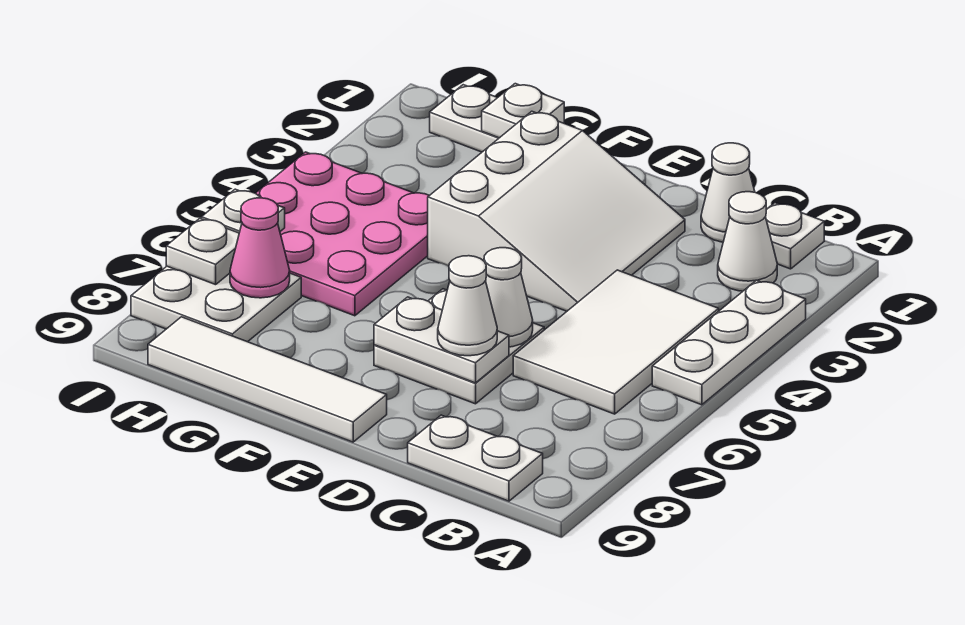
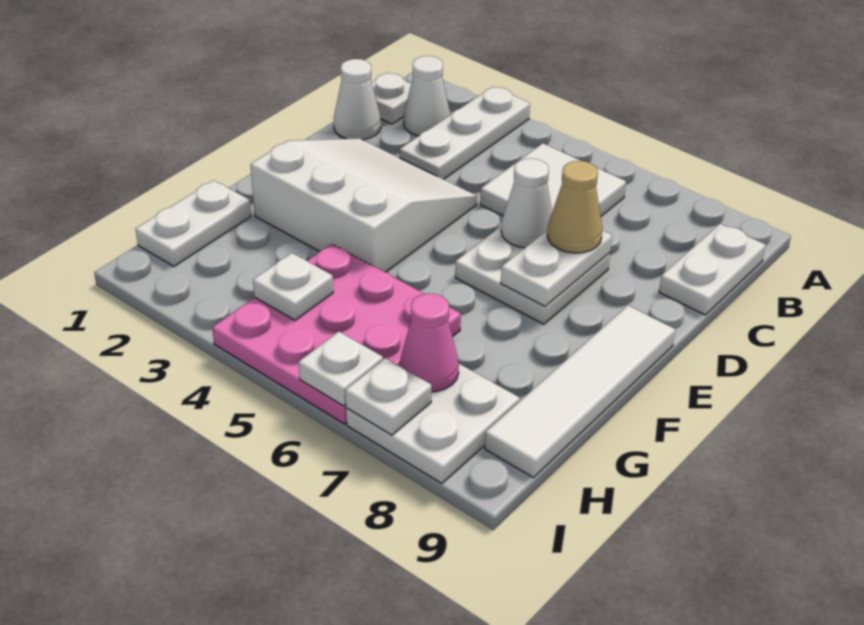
white 1x3 plate [652,280,806,405] -> white 1x3 plate turned to [400,87,530,179]
white 2x3 tile [513,270,719,414] -> white 2x2 tile [480,143,626,216]
white 1x1 cone [438,256,497,356] -> tan 1x1 cone [547,161,602,253]
white 1x1 plate [482,84,564,138] -> white 1x1 plate moved to [253,253,333,320]

